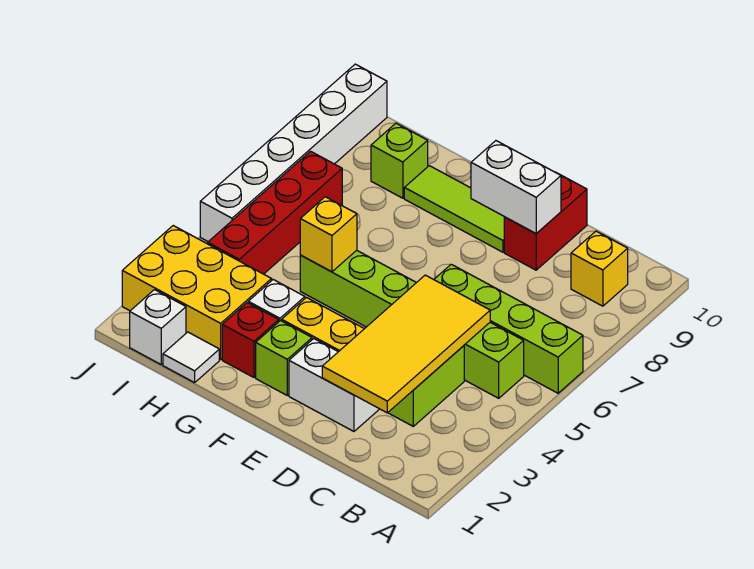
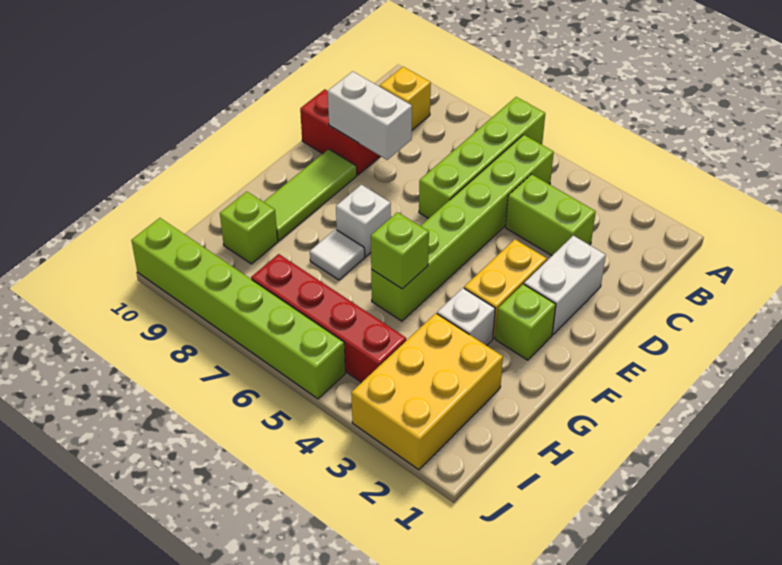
yellow 2x4 tile [322,275,490,413] -> none
white 1x2 brick [471,141,561,234] -> white 1x2 brick turned to [328,71,412,160]
red 1x1 brick [222,303,279,377] -> none
yellow 1x1 brick [300,197,357,272] -> lime 1x1 brick [371,212,429,289]
white 1x1 tile [163,332,219,383] -> white 1x1 tile moved to [310,229,365,280]
white 1x1 brick [130,290,186,364] -> white 1x1 brick moved to [336,185,391,257]
white 1x6 brick [200,64,387,242] -> lime 1x6 brick [131,218,345,399]

